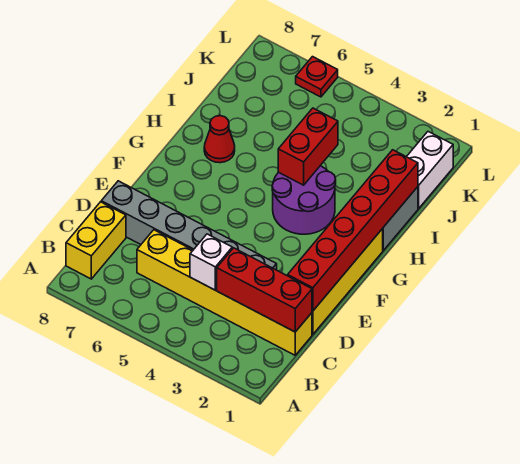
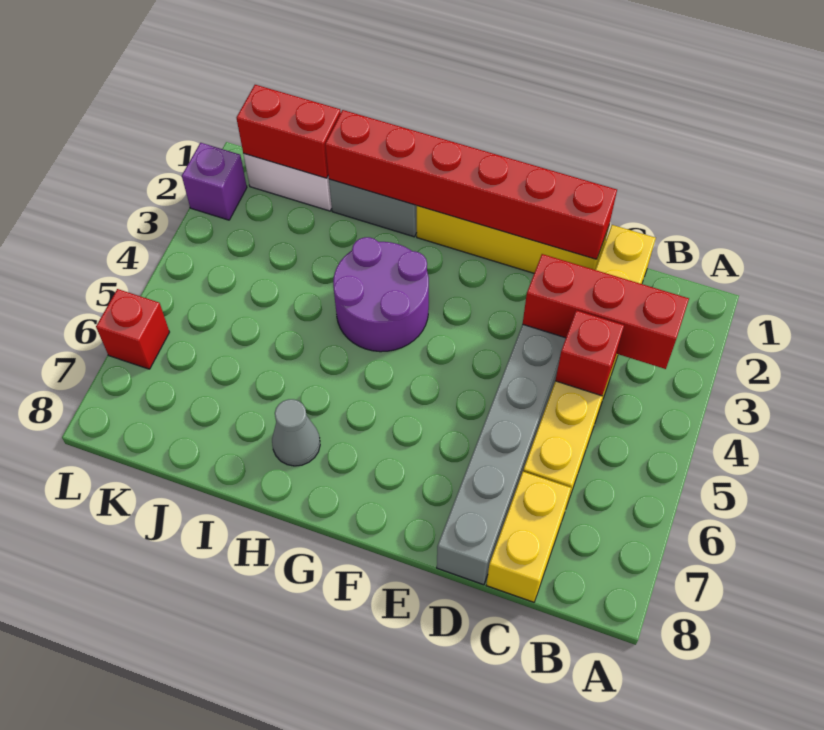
yellow 1x2 brick [66,202,126,279] -> yellow 1x2 brick turned to [486,472,571,602]
red 1x3 brick [217,248,312,332] -> red 1x3 brick turned to [523,254,689,369]
white 1x1 brick [190,234,232,290] -> red 1x1 brick [555,310,624,396]
red 1x2 brick [278,108,338,185] -> red 1x2 brick moved to [237,85,341,178]
red 1x1 cone [204,116,235,163] -> grey 1x1 cone [272,399,320,466]
none -> purple 1x1 brick [182,143,247,220]
red 1x1 plate [296,57,338,97] -> red 1x1 brick [96,289,169,369]

